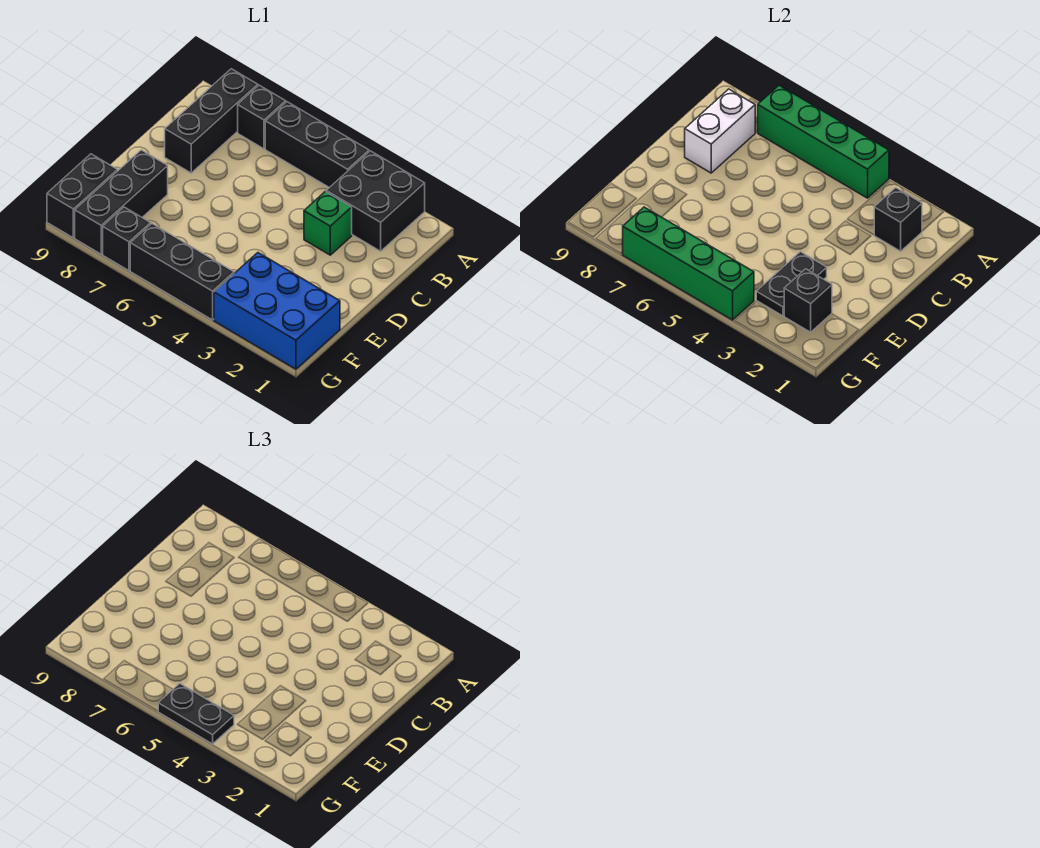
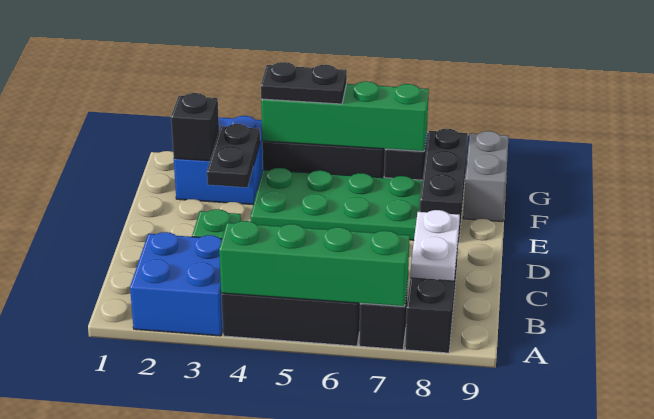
black 2x2 brick [326,151,425,251] -> blue 2x2 brick [130,232,223,336]
black 1x1 brick [874,188,922,251] -> none
white 1x2 brick [685,89,755,173] -> white 1x2 plate [410,210,460,281]
none -> green 2x4 plate [251,168,423,240]
blue 2x3 brick [214,253,340,369] -> blue 2x2 brick [174,116,263,205]
black 1x2 brick [47,154,117,238] -> grey 1x2 brick [463,131,509,222]

